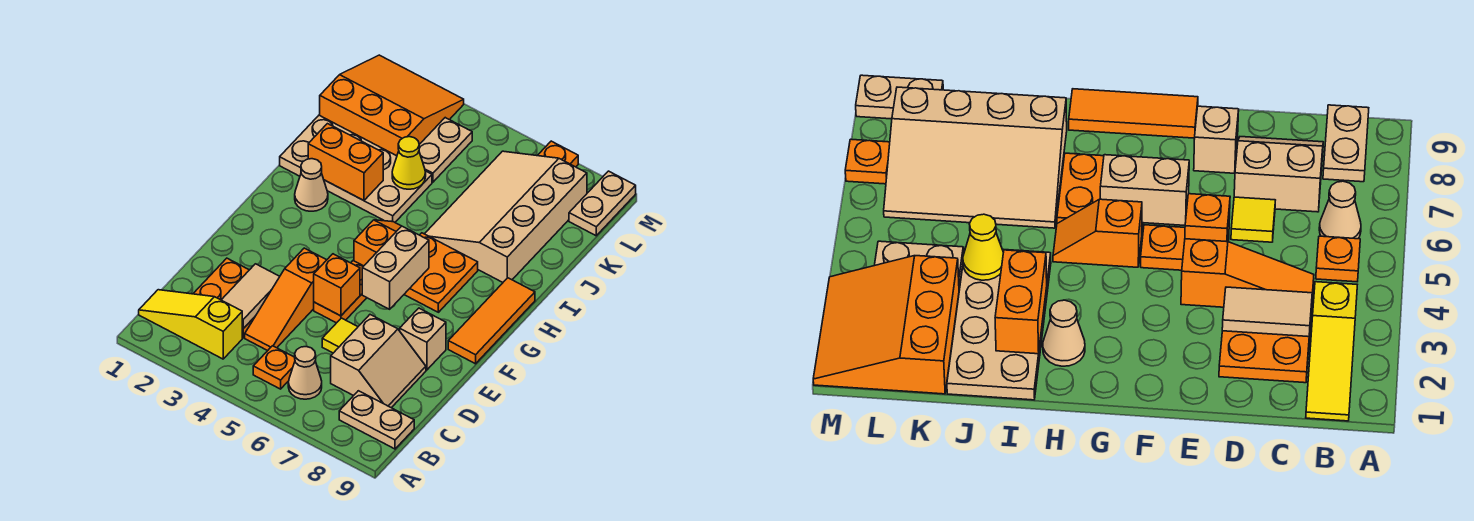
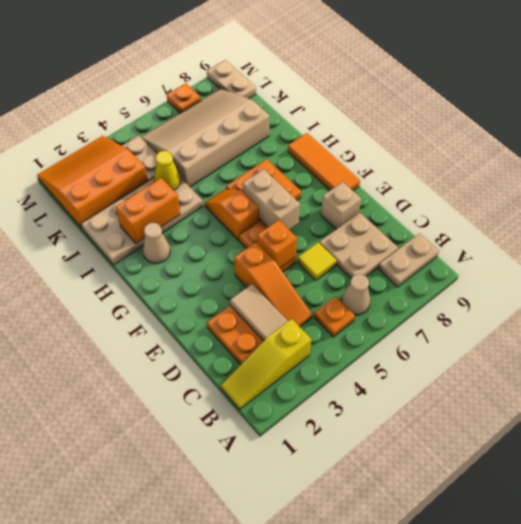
tan 2x2 slope [331,315,426,408] -> tan 2x2 plate [319,213,398,279]
tan 3x4 slope [425,151,587,282] -> tan 3x4 slope turned to [141,89,269,187]

